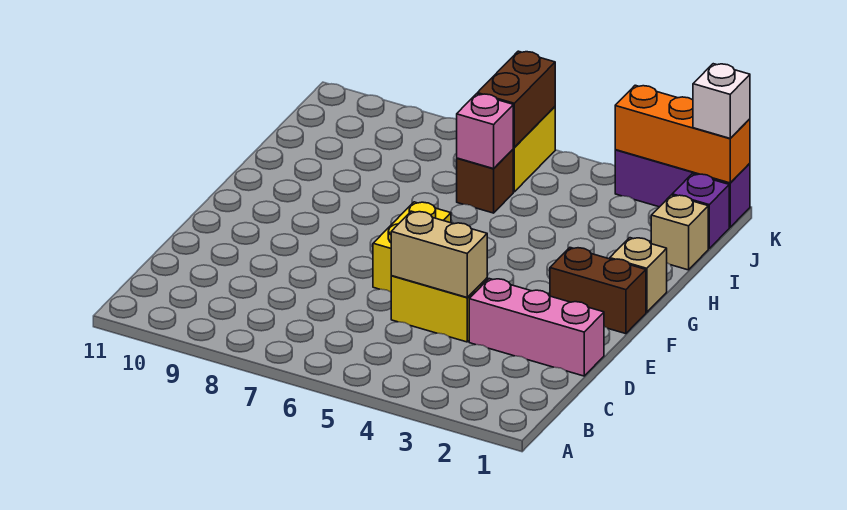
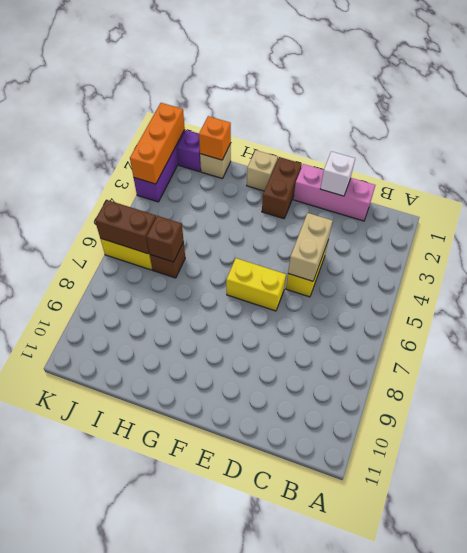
pink 1x3 brick [469,279,604,376] -> pink 1x3 brick turned to [293,164,375,221]
none -> orange 1x1 brick [199,116,231,160]
pink 1x1 brick [457,94,514,169] -> brown 1x1 brick [147,216,184,262]
white 1x1 brick [693,64,750,138] -> white 1x1 brick moved to [320,151,355,196]

